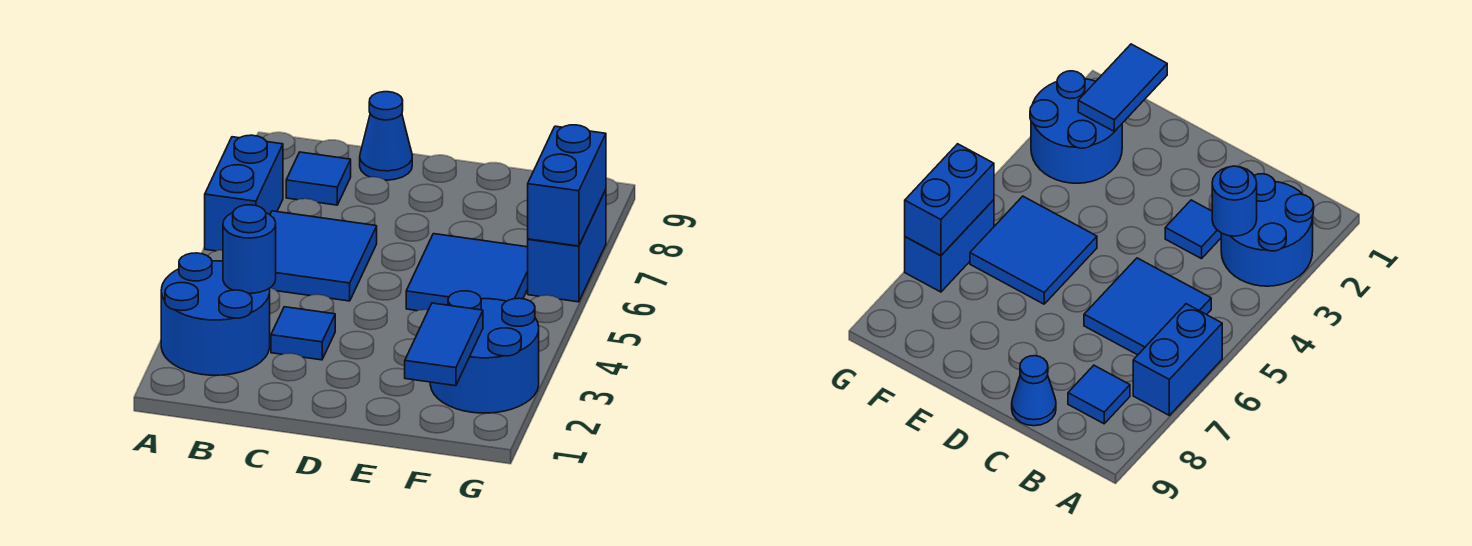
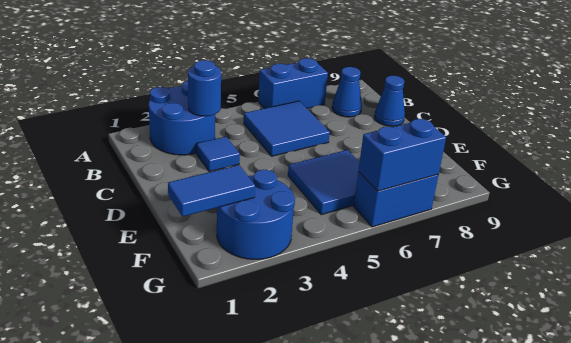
blue 1x1 tile [286,152,351,205] -> blue 1x1 cone [332,67,362,117]

